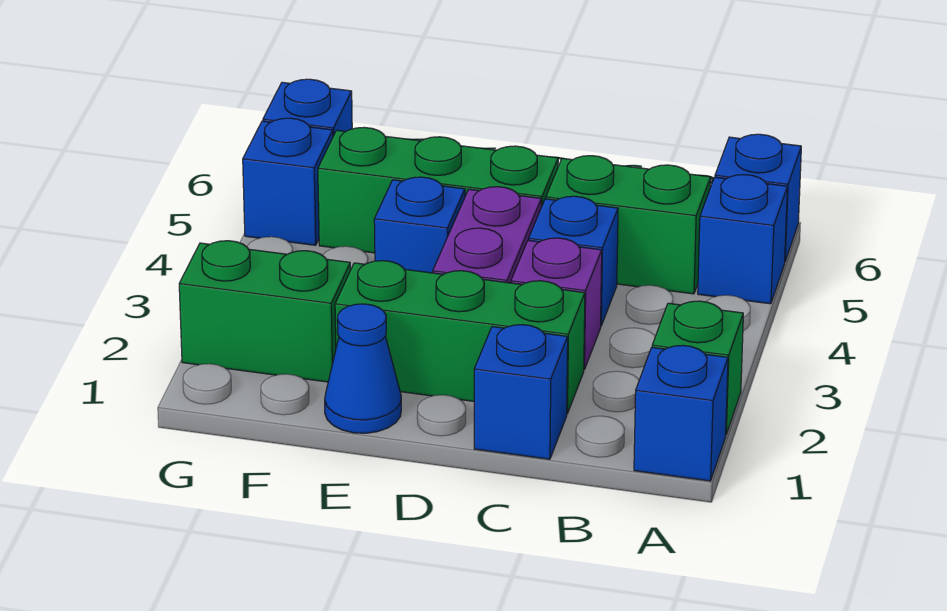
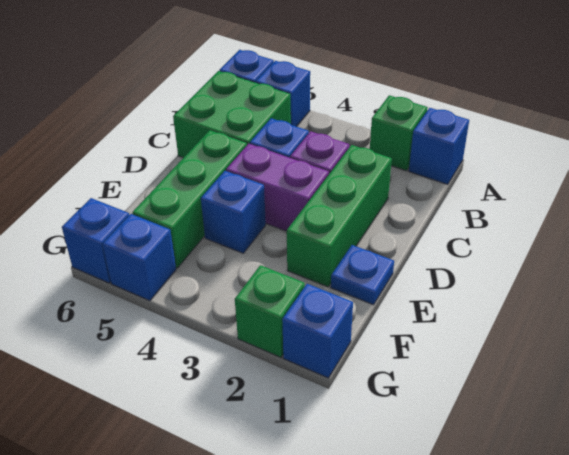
green 1x2 brick [546,156,711,294] -> green 2x2 brick [173,71,291,158]
blue 1x1 brick [474,325,568,459] -> blue 1x1 brick moved to [282,284,353,378]
blue 1x1 cone [325,304,401,433] -> blue 1x1 plate [331,245,394,305]
green 1x2 brick [179,241,350,382] -> green 1x1 brick [235,265,305,357]

